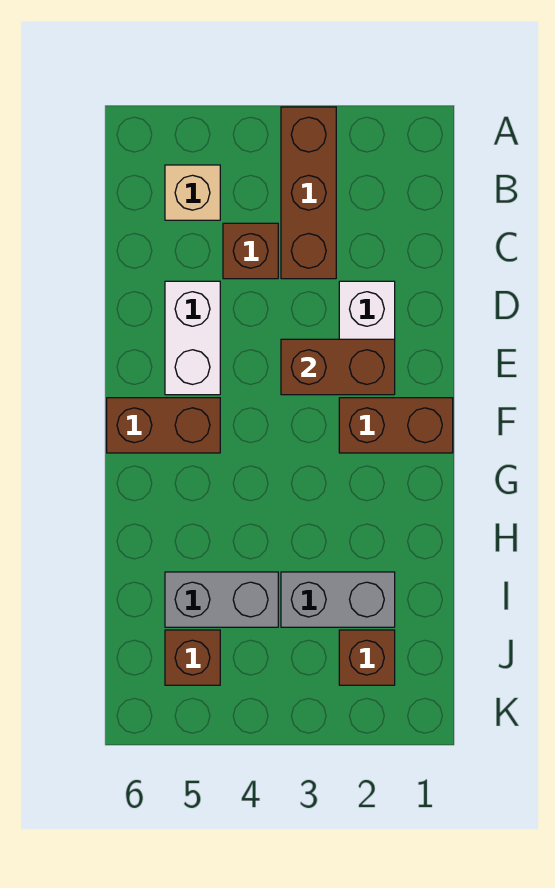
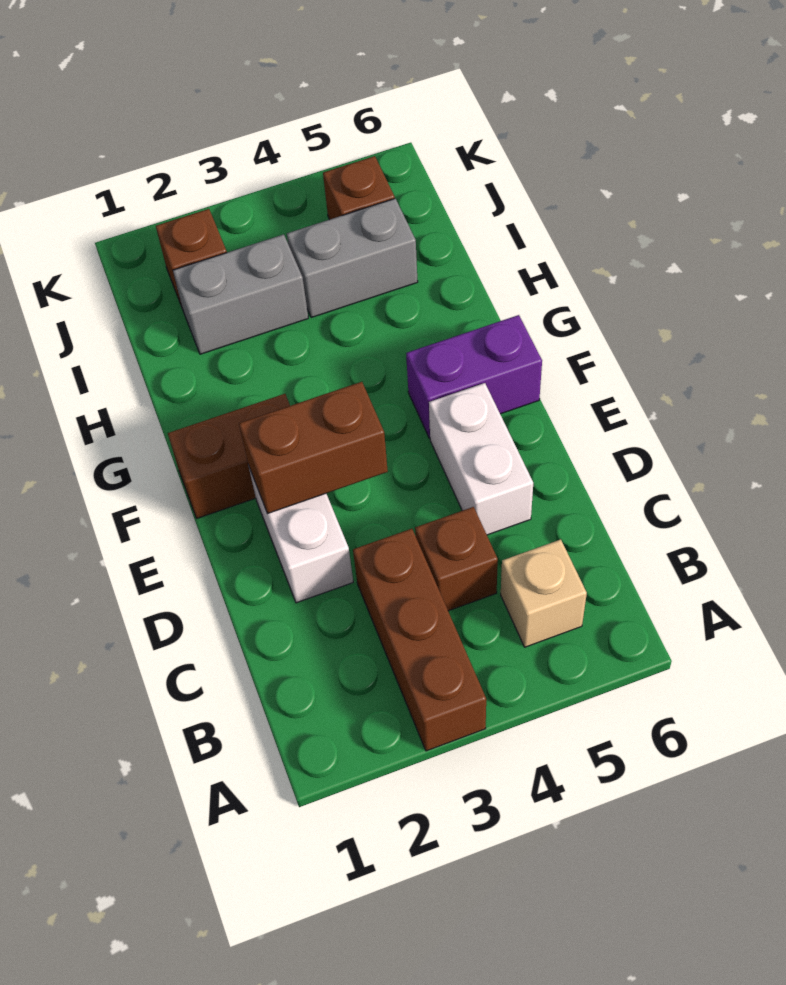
brown 1x2 brick [107,398,220,453] -> purple 1x2 brick [406,315,542,438]

